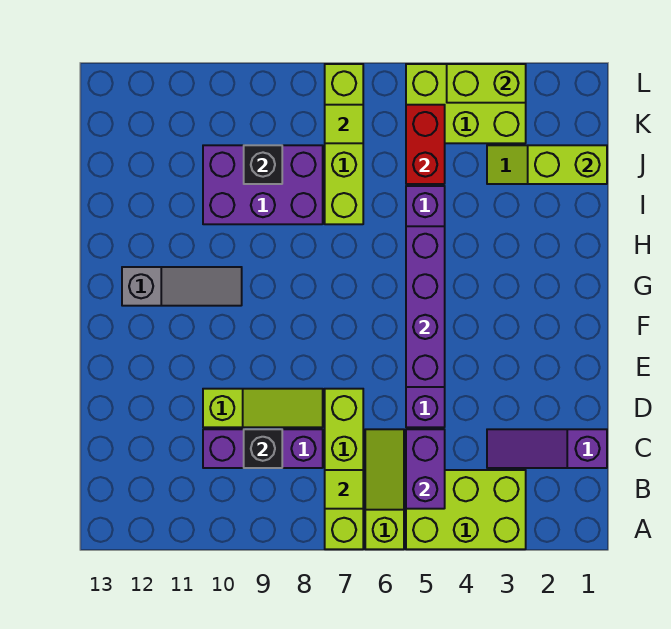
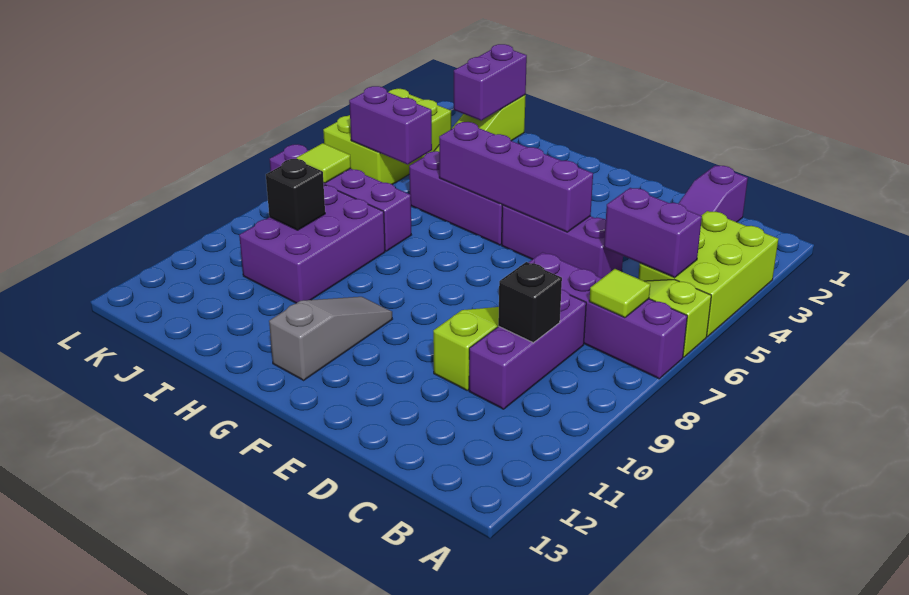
lime 1x4 brick [325,389,363,549] -> purple 1x4 brick [528,252,687,379]
lime 1x4 brick [325,64,363,224] -> purple 1x4 brick [270,144,411,251]
lime 1x2 brick [528,145,607,184] -> purple 1x2 brick [454,44,527,120]
red 1x2 brick [406,105,445,184] -> purple 1x2 brick [349,86,432,164]
lime 1x2 brick [447,64,526,103] -> none

